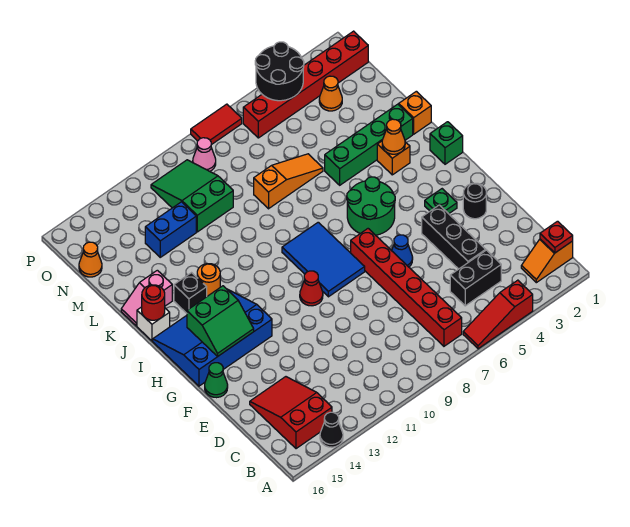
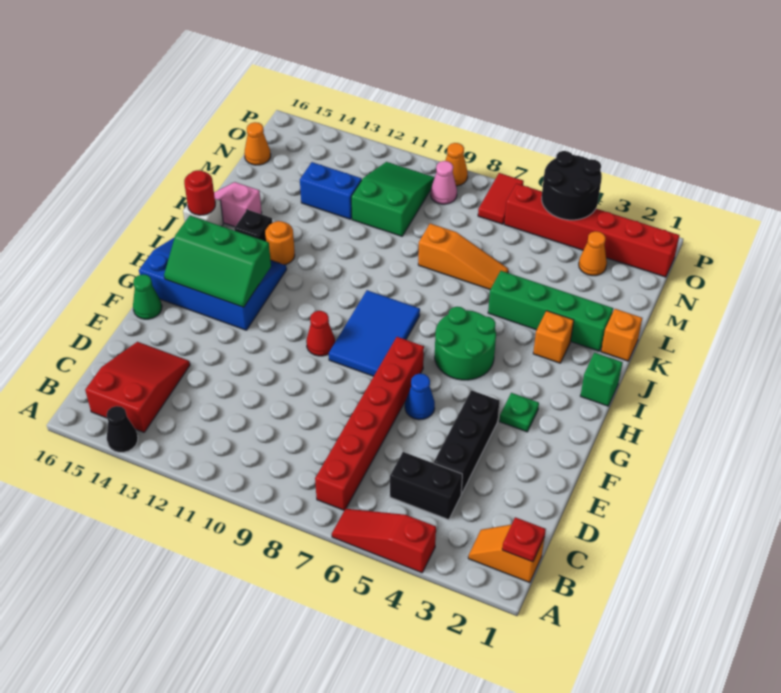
black 1x1 round brick [463,183,486,219] -> none
green 2x2 slope [187,286,254,356] -> green 2x3 slope [164,216,271,307]
orange 1x1 cone [382,119,405,154] -> orange 1x1 cone moved to [445,143,468,186]
red 1x2 tile [191,104,242,145] -> red 1x2 tile turned to [478,173,524,224]

